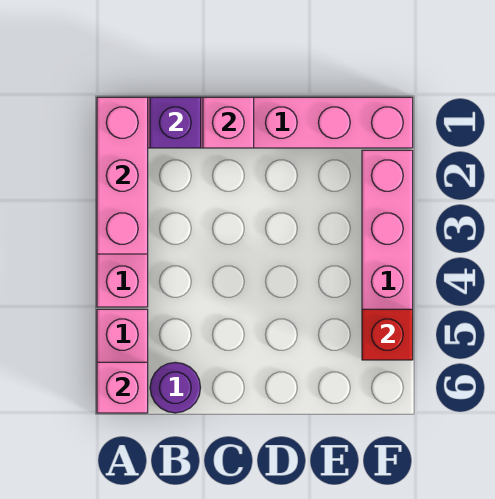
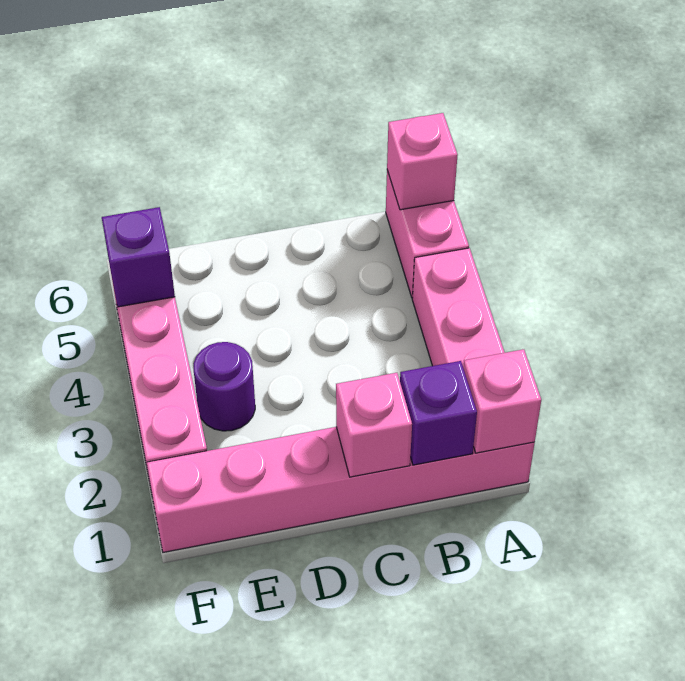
pink 1x3 brick [97,97,148,254] -> pink 1x1 brick [463,349,541,453]
purple 1x1 round brick [150,362,201,413] -> purple 1x1 round brick moved to [194,342,255,431]
red 1x1 brick [362,309,413,360] -> purple 1x1 brick [102,207,175,307]

